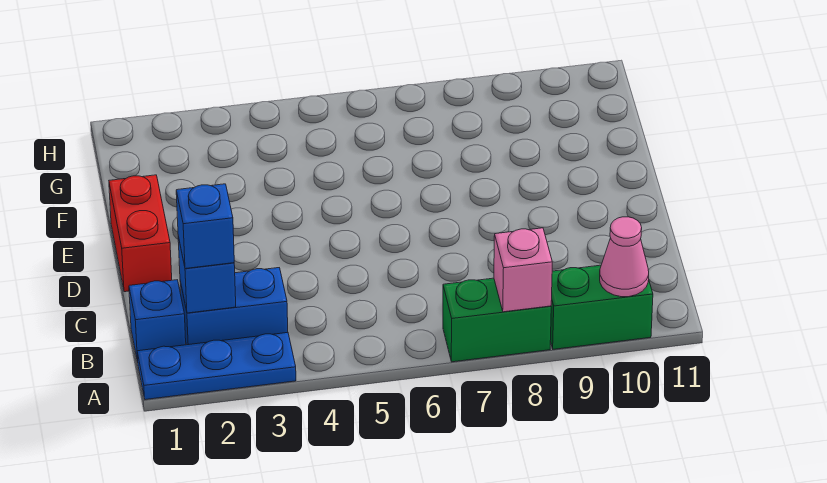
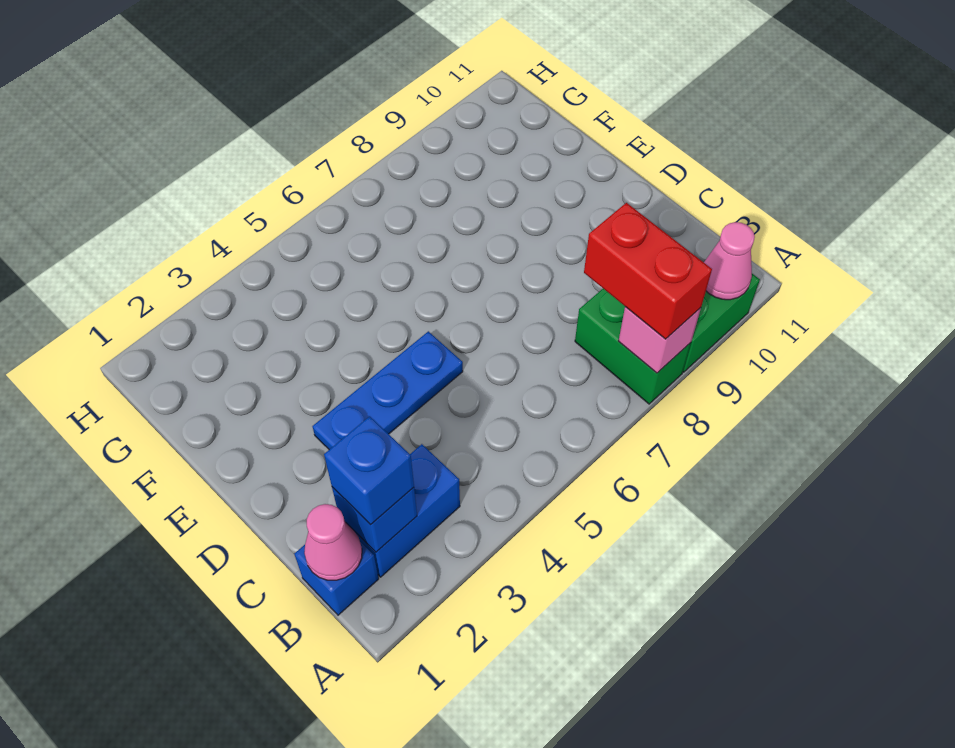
blue 1x3 plate [137,333,296,400] -> blue 1x3 plate moved to [313,331,463,450]
green 1x2 brick [443,278,551,362] -> green 1x2 brick turned to [575,289,691,404]
none -> pink 1x1 cone [304,504,362,580]
red 1x2 brick [109,175,172,292] -> red 1x2 brick moved to [584,203,712,339]

